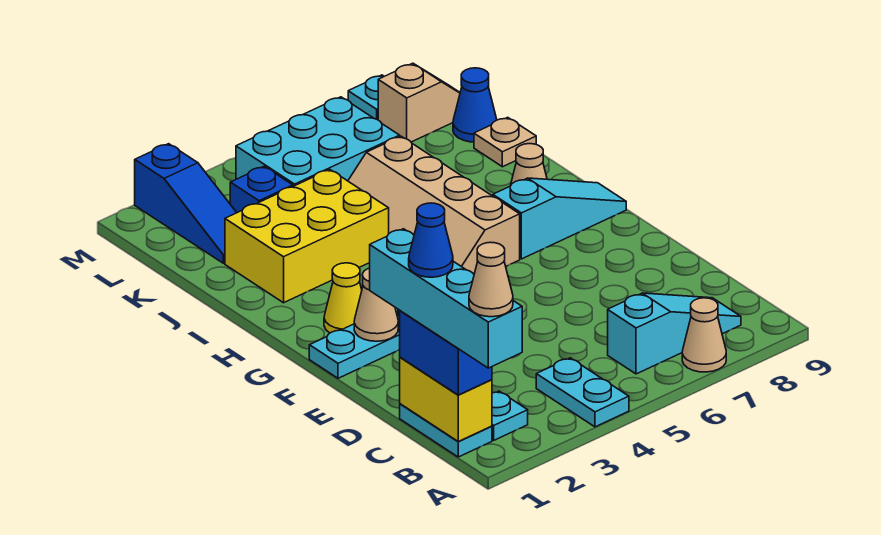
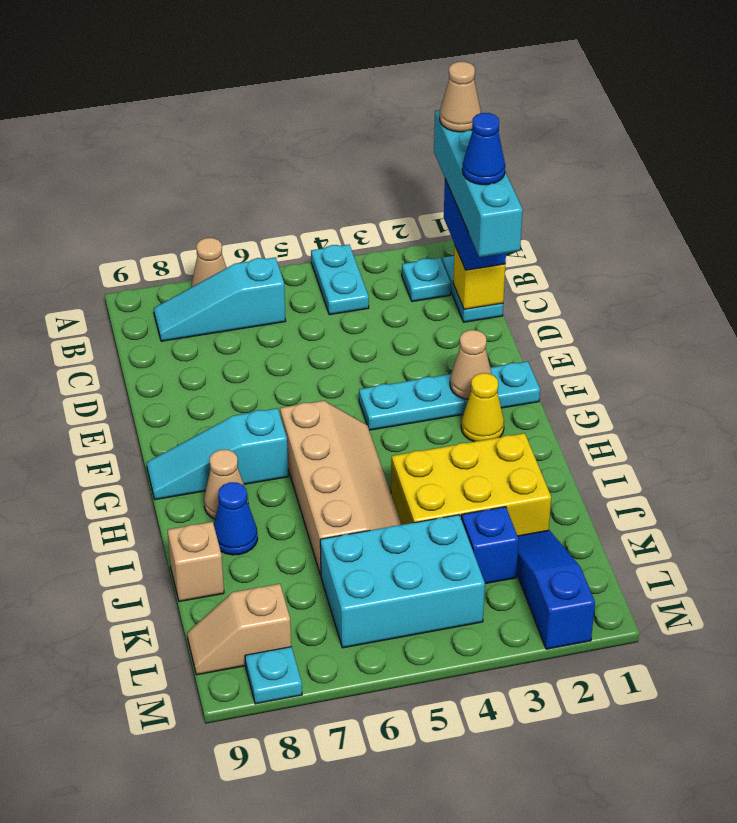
yellow 1x2 brick [400,357,492,441] -> yellow 1x1 brick [453,247,505,309]
tan 1x1 plate [474,117,536,167] -> tan 1x1 brick [167,522,224,602]
blue 1x1 cone [453,68,497,142] -> blue 1x1 cone moved to [214,482,258,555]

